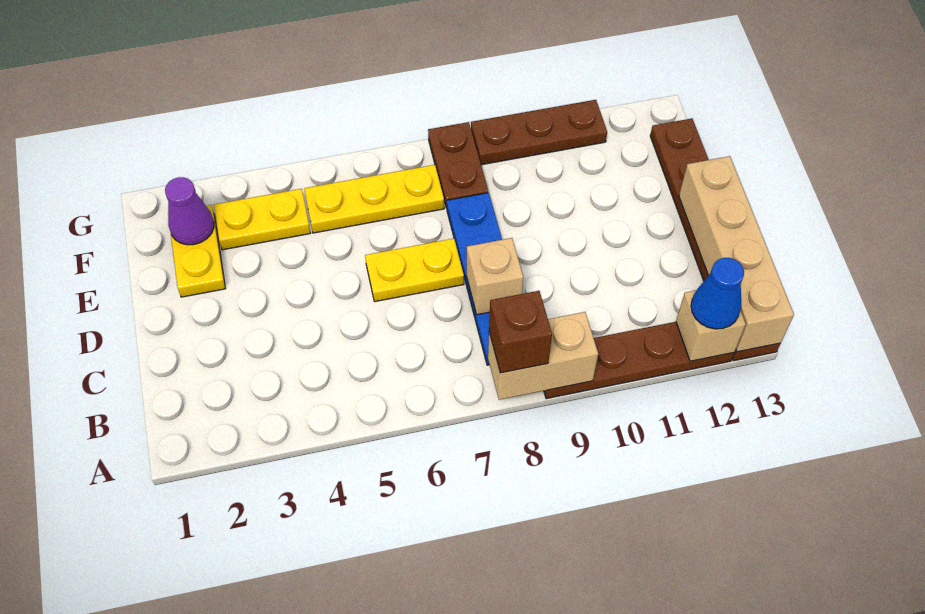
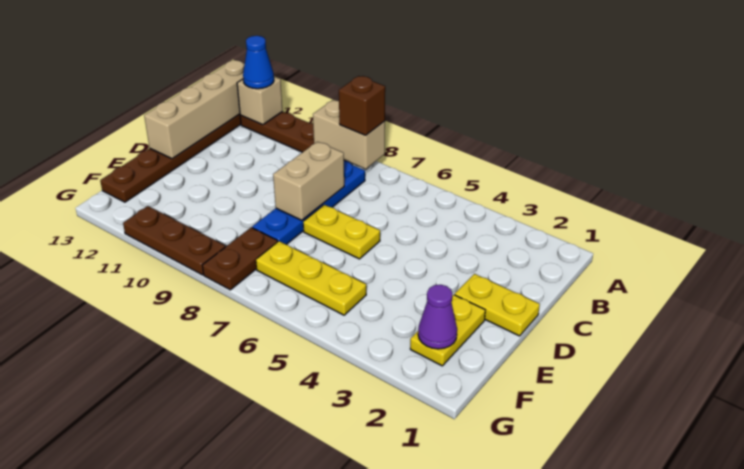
tan 1x1 brick [467,238,523,315] -> tan 1x2 brick [273,142,344,220]
yellow 1x2 plate [214,189,310,250] -> yellow 1x2 plate moved to [455,274,540,336]

